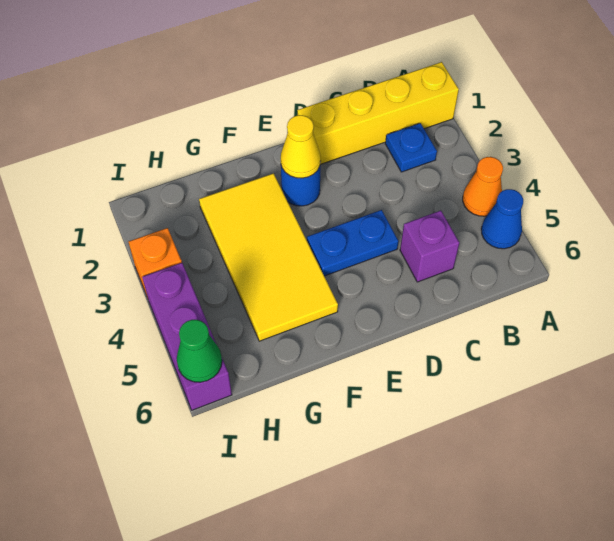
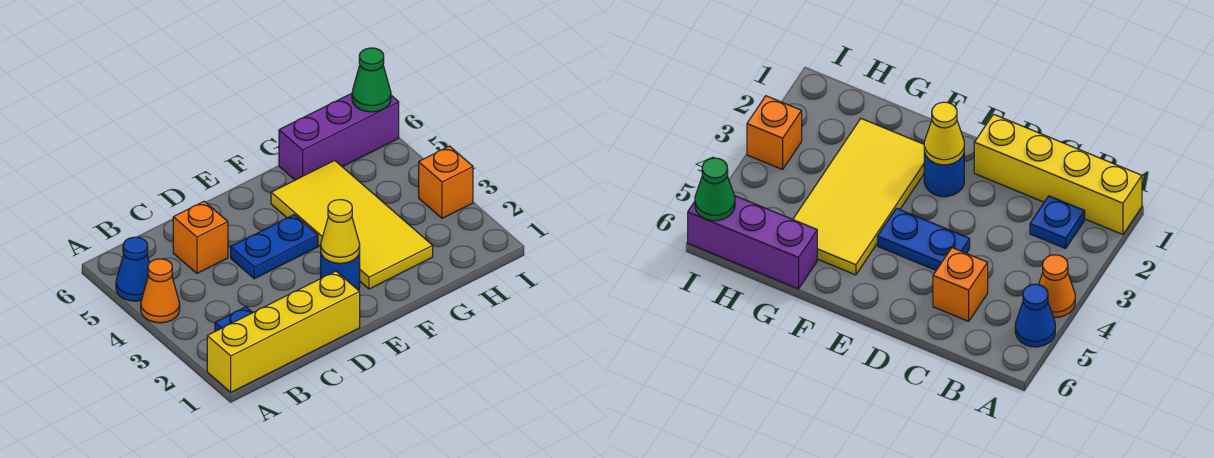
purple 1x1 brick [400,211,459,282] -> orange 1x1 brick [173,201,228,273]
purple 1x3 brick [142,263,232,410] -> purple 1x3 brick turned to [279,93,399,180]

